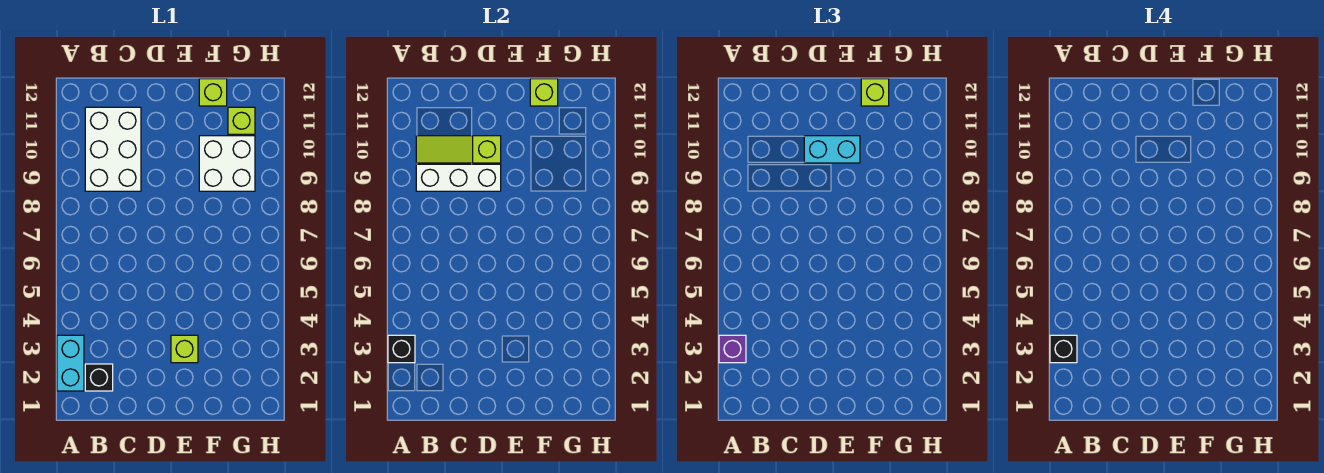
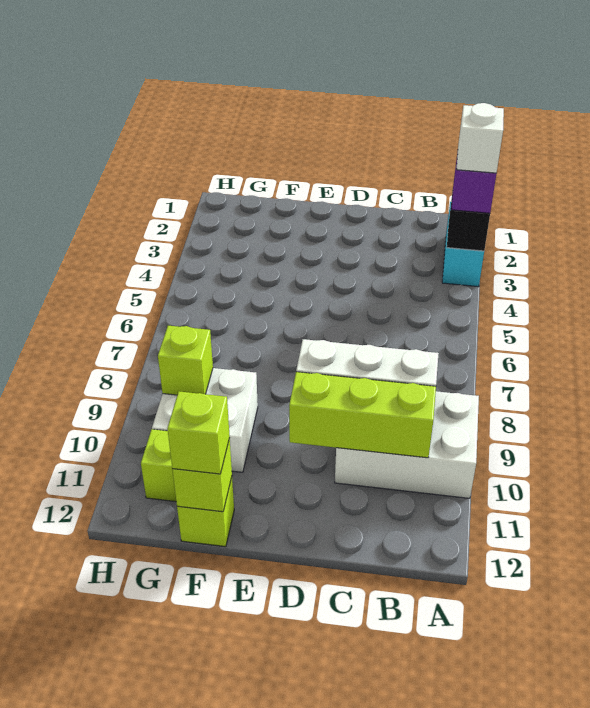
black 1x1 brick [1050,335,1077,363] -> white 1x1 brick [456,103,504,173]
black 1x1 brick [85,364,113,391] -> none
white 2x3 brick [85,107,141,191] -> white 2x3 brick turned to [335,391,479,498]
lime 1x3 slope [416,136,501,163] -> lime 1x3 brick [289,372,436,458]
cyan 1x2 brick [804,136,860,163] -> none
lime 1x1 brick [171,335,198,363] -> lime 1x1 brick moved to [158,326,213,395]

